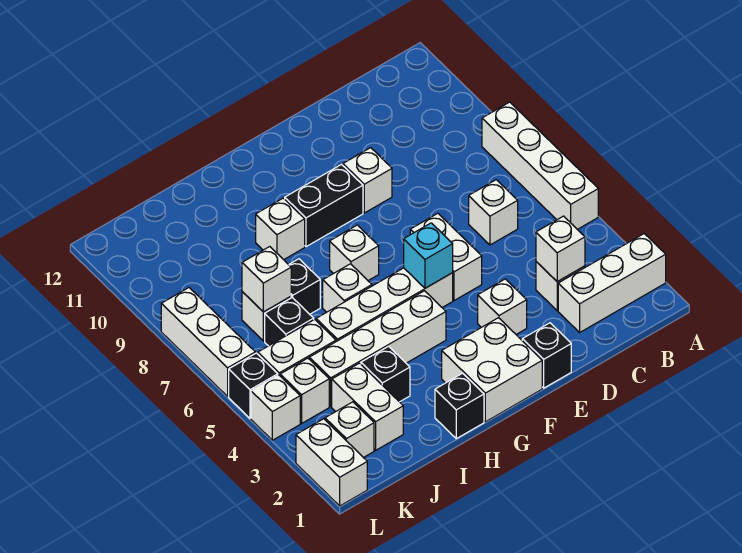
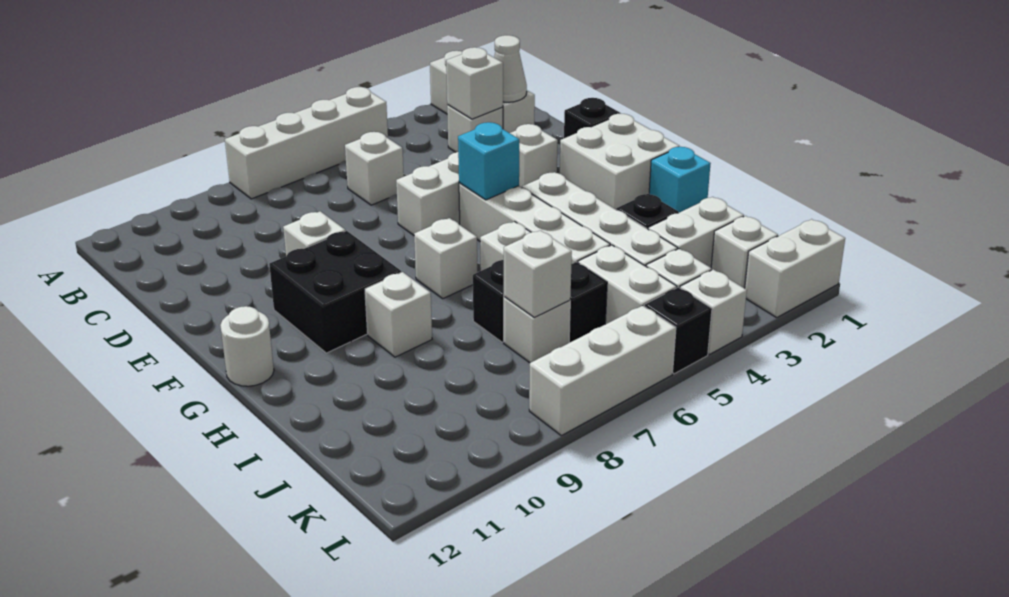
none -> white 1x1 cone [494,35,527,102]
black 1x2 brick [285,165,363,247] -> black 2x2 brick [269,231,401,353]
none -> white 1x1 round brick [220,306,274,386]
black 1x1 brick [435,373,484,439] -> cyan 1x1 brick [649,147,711,213]

